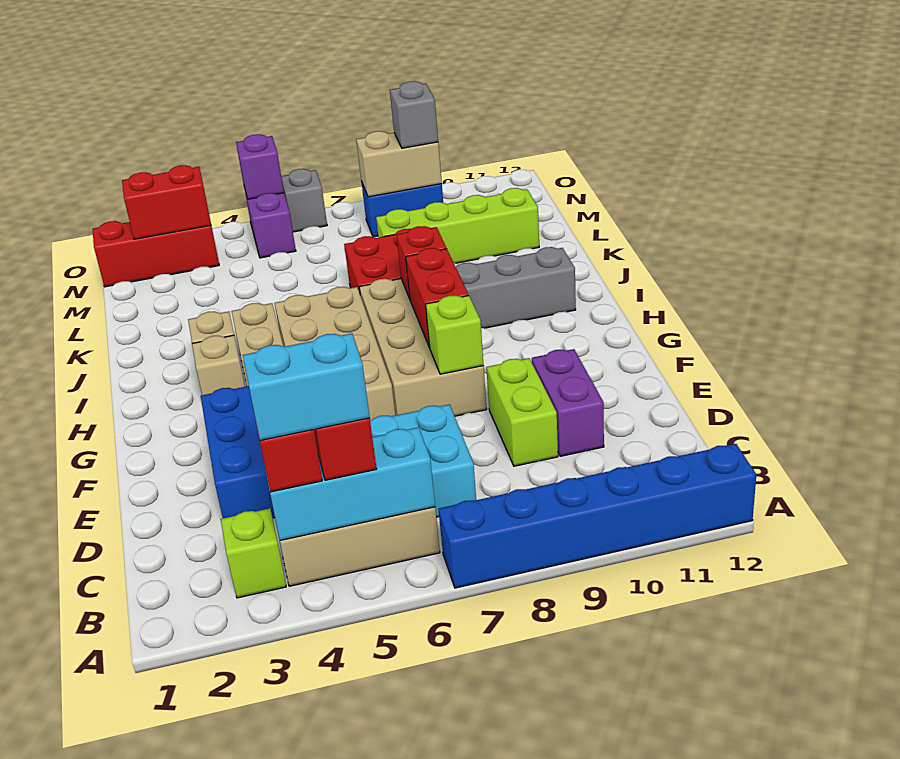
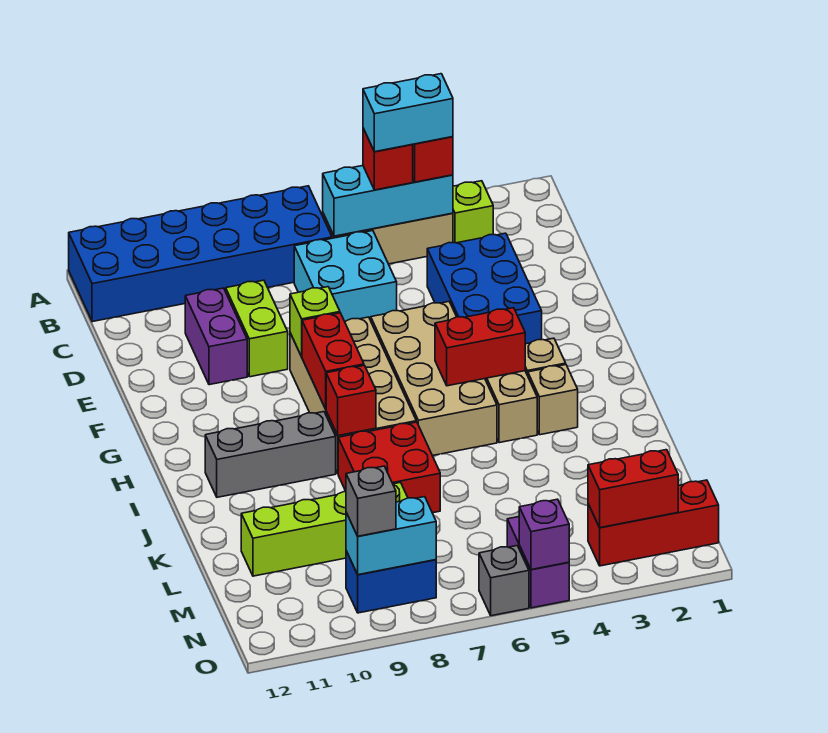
blue 1x6 brick [439,444,756,588] -> blue 2x6 brick [69,186,332,322]
none -> red 1x2 brick [435,308,525,386]
tan 1x2 brick [356,131,442,197] -> cyan 1x2 brick [346,497,436,575]

